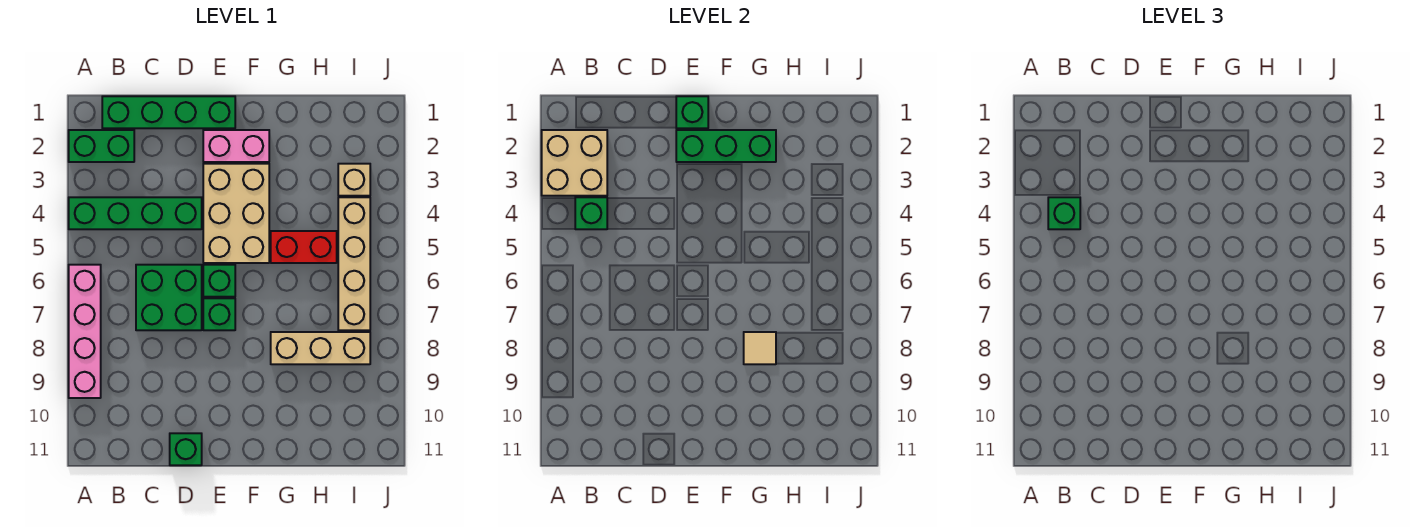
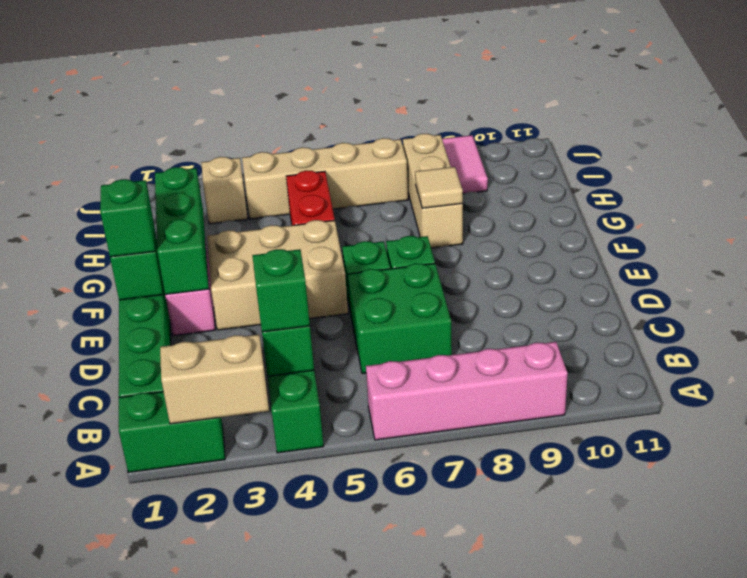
green 1x2 brick [69,130,134,162] -> green 1x2 brick turned to [119,392,225,472]
tan 2x2 brick [542,130,607,196] -> tan 1x2 brick [160,334,269,424]
green 1x1 brick [170,433,202,465] -> green 1x1 brick moved to [100,179,155,257]
none -> pink 1x2 tile [442,135,488,194]

